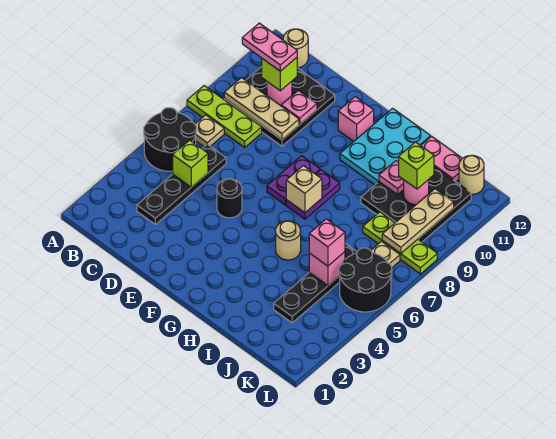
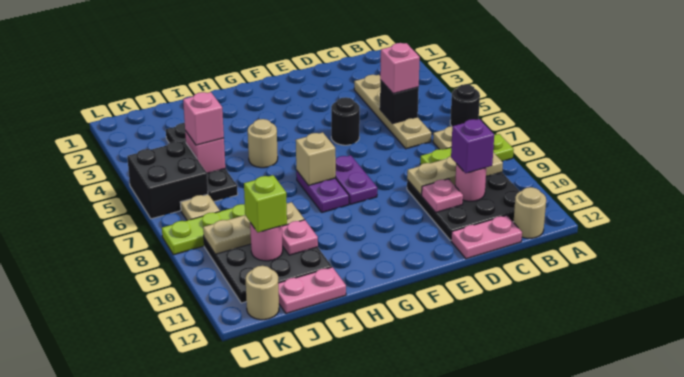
black 2x2 round brick [144,108,196,171] -> black 1x1 round brick [450,84,480,126]
pink 1x2 plate [242,23,297,71] -> pink 1x2 plate moved to [451,215,522,259]
black 1x4 plate [137,144,226,224] -> tan 1x4 plate [354,75,431,149]
lime 1x1 brick [173,140,208,187] -> black 1x1 brick [380,80,419,124]
lime 1x1 brick [262,58,297,91] -> purple 1x1 brick [451,119,494,173]
pink 1x1 brick [338,97,374,142] -> pink 1x1 brick moved to [380,43,420,94]
cyan 2x3 plate [340,108,431,185] -> none
black 2x2 round brick [339,248,392,312] -> black 2x2 brick [127,141,208,219]
tan 1x3 plate [382,189,454,253] -> tan 1x3 plate turned to [203,202,305,254]

